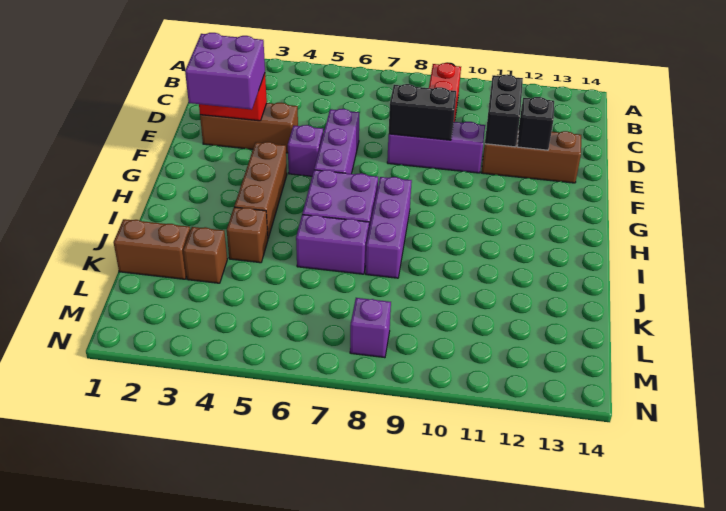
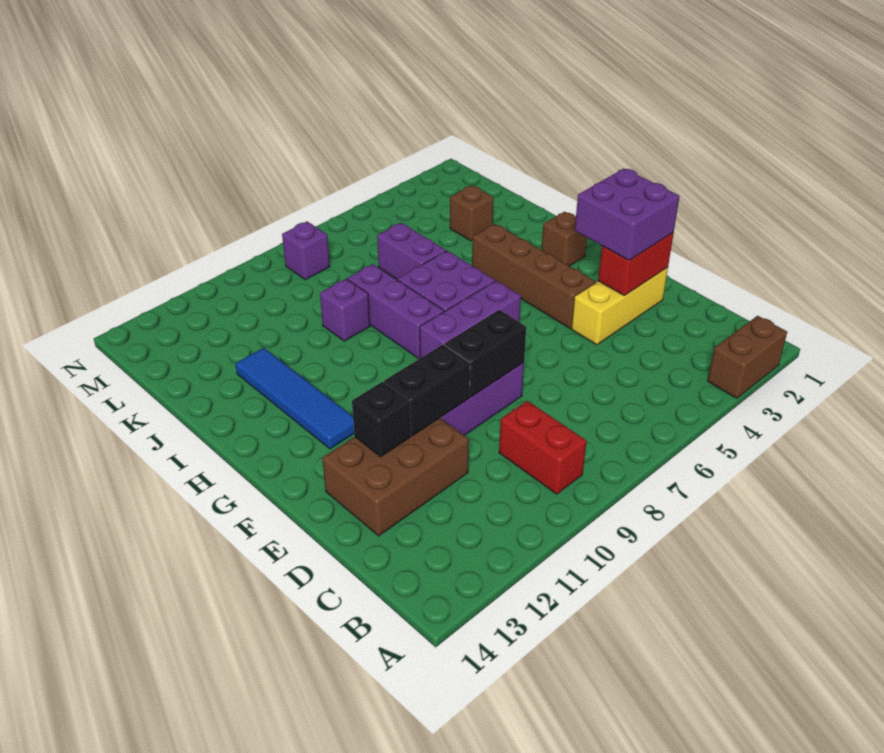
black 1x2 brick [485,74,523,147] -> black 1x2 brick turned to [384,345,470,436]
brown 1x3 brick [200,103,298,153] -> yellow 1x3 brick [571,267,668,345]
purple 1x3 brick [314,109,359,174] -> purple 1x3 brick turned to [420,281,521,358]
brown 1x3 brick [481,129,581,183] -> brown 2x3 brick [322,418,469,536]
purple 1x1 brick [288,125,323,176] -> purple 1x1 brick moved to [320,279,370,341]
brown 1x3 brick [234,142,287,238] -> brown 1x4 brick [472,224,596,328]
none -> blue 1x4 tile [235,348,354,449]
brown 1x1 brick [227,207,268,263] -> brown 1x1 brick moved to [542,212,587,266]
purple 1x2 brick [296,215,369,274] -> purple 1x2 brick turned to [377,223,446,279]
brown 1x2 brick [113,219,190,279] -> brown 1x2 brick moved to [708,316,787,398]

